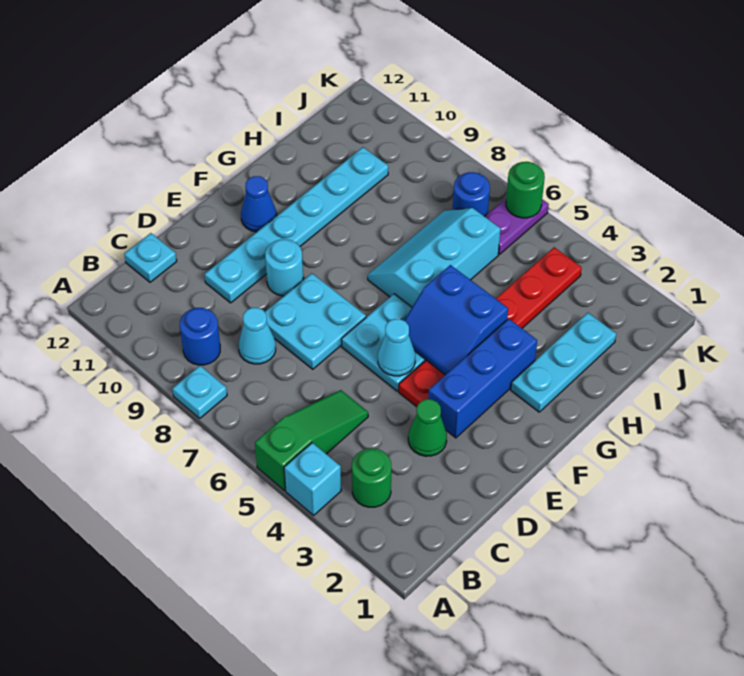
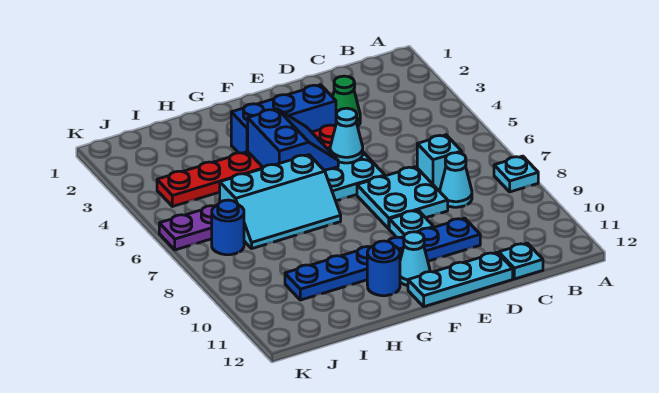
cyan 1x1 brick [284,443,341,515] -> cyan 1x1 brick moved to [417,135,462,191]
green 1x3 slope [255,390,368,491] -> none
green 1x1 round brick [352,449,391,507] -> none
blue 1x1 round brick [180,308,220,365] -> blue 1x1 round brick moved to [367,241,400,296]
cyan 1x6 plate [205,147,388,303] -> blue 1x6 plate [285,218,480,300]
cyan 1x1 round brick [265,239,303,296] -> cyan 1x1 plate [389,210,434,238]
blue 1x1 cone [241,176,277,232] -> cyan 1x1 cone [400,232,430,286]
cyan 1x3 plate [511,313,616,412] -> cyan 1x3 plate moved to [408,253,513,307]
green 1x1 round brick [506,162,545,218] -> none

